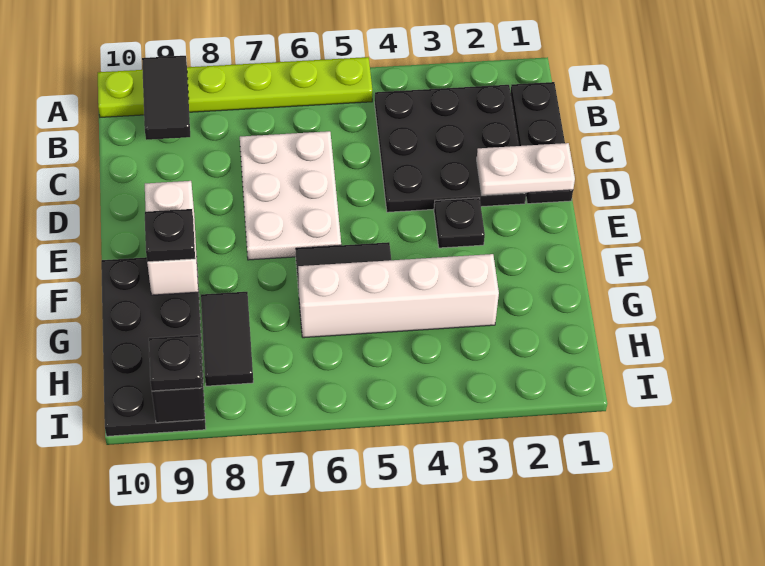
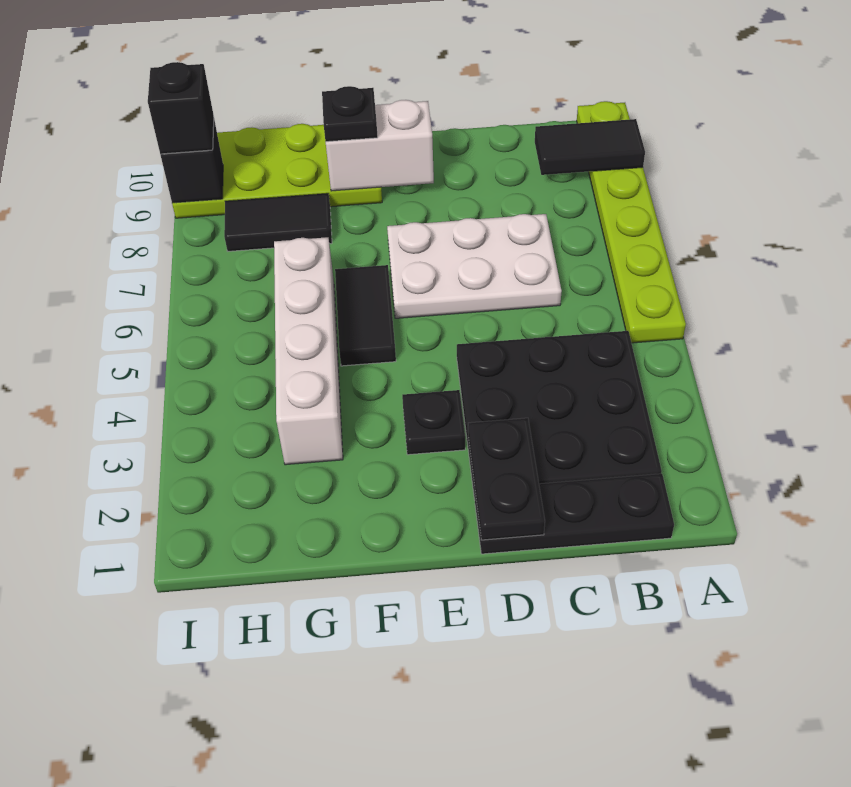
white 1x2 plate [477,143,575,195] -> black 1x2 plate [468,418,545,540]
black 2x4 plate [101,257,206,436] -> lime 2x4 plate [172,124,382,218]
black 1x1 plate [149,335,202,391] -> black 1x1 brick [148,62,214,154]

